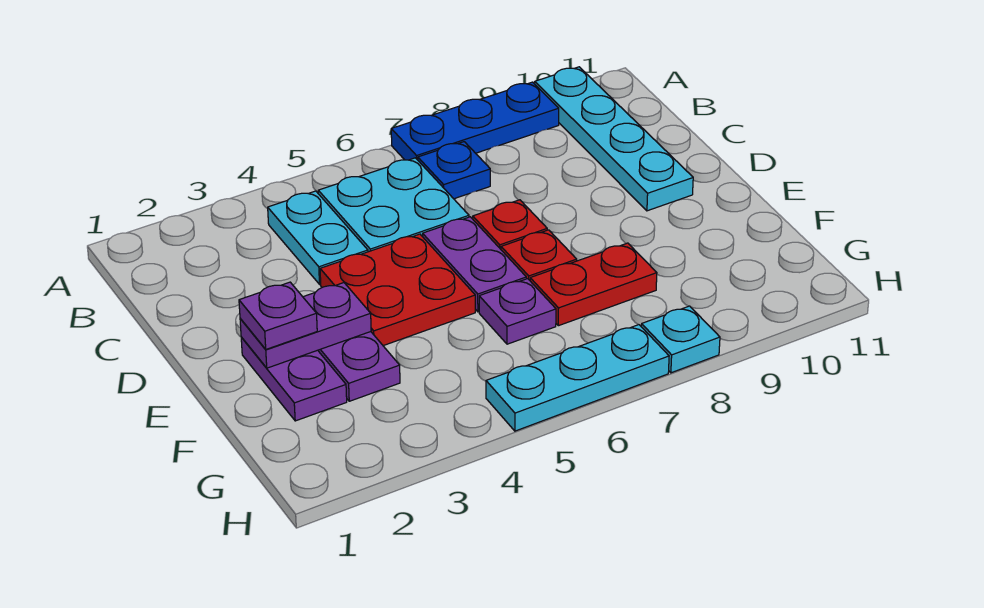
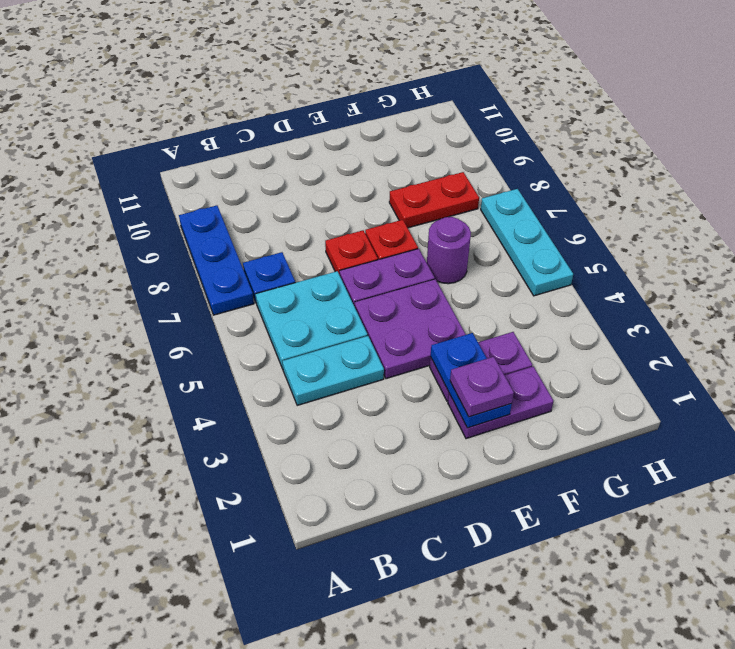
cyan 1x4 plate [535,67,693,211] -> none
red 2x2 plate [320,234,475,346] -> purple 2x2 plate [355,279,466,379]
purple 1x2 plate [240,283,371,368] -> blue 1x2 plate [431,333,512,428]
purple 1x1 plate [479,279,556,344] -> purple 1x1 round brick [427,217,471,284]
red 1x2 plate [530,243,657,326] -> red 1x2 plate turned to [389,172,479,228]
cyan 1x1 plate [641,306,720,373] -> none

